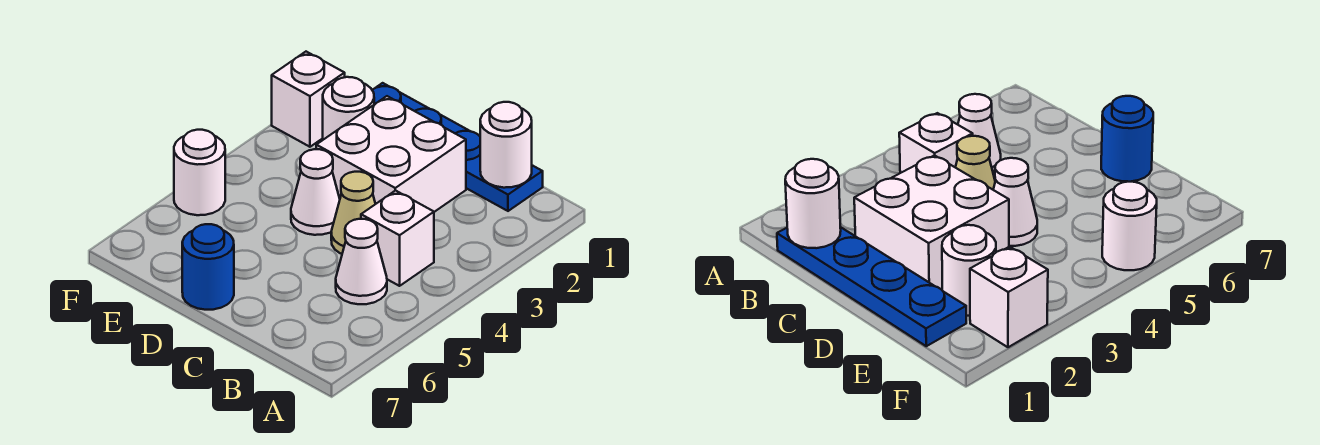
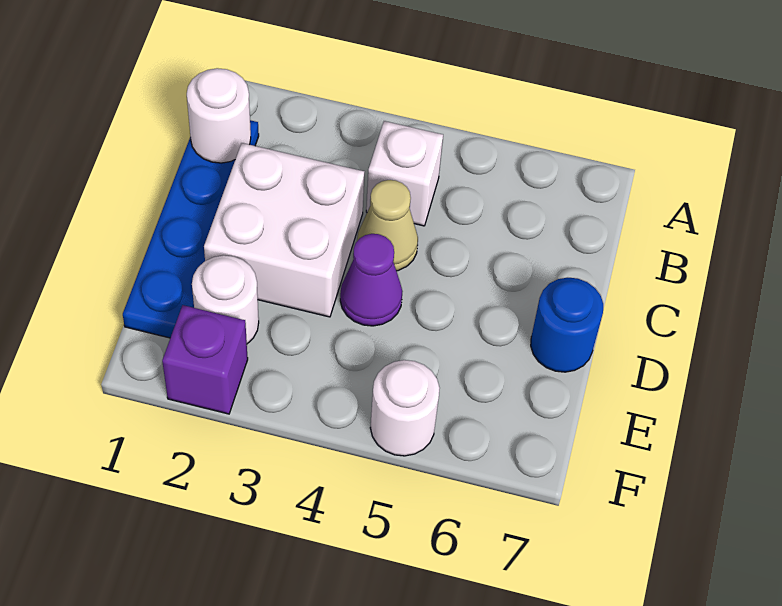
white 1x1 cone [336,219,387,304] -> none
white 1x1 cone [291,149,340,235] -> purple 1x1 cone [340,234,403,326]
white 1x1 brick [272,52,345,147] -> purple 1x1 brick [162,305,248,414]

